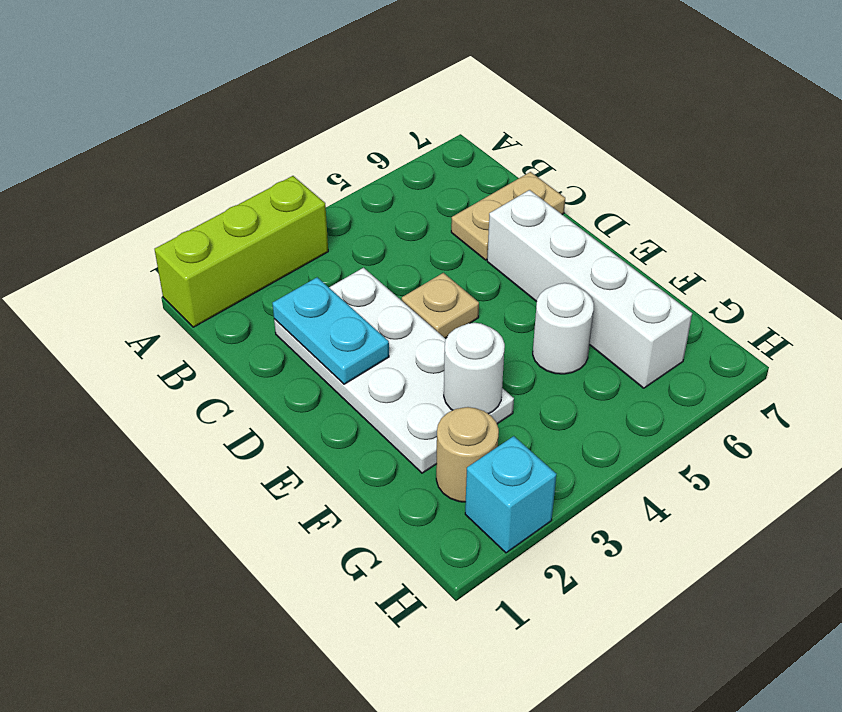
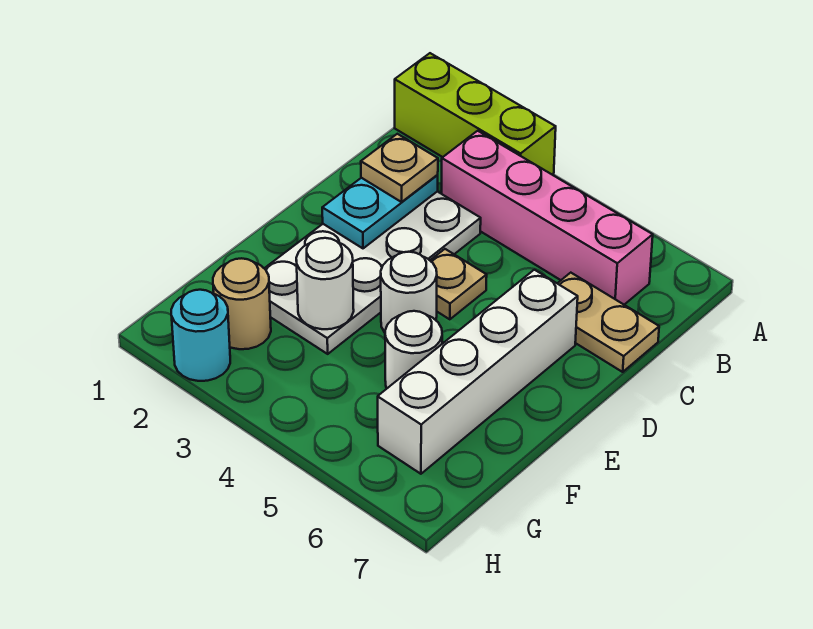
none -> pink 1x4 brick [441,131,653,305]
none -> tan 1x1 plate [361,134,438,202]
none -> white 1x1 round brick [381,252,437,333]
cyan 1x1 brick [465,436,556,553] -> cyan 1x1 round brick [171,290,230,381]

